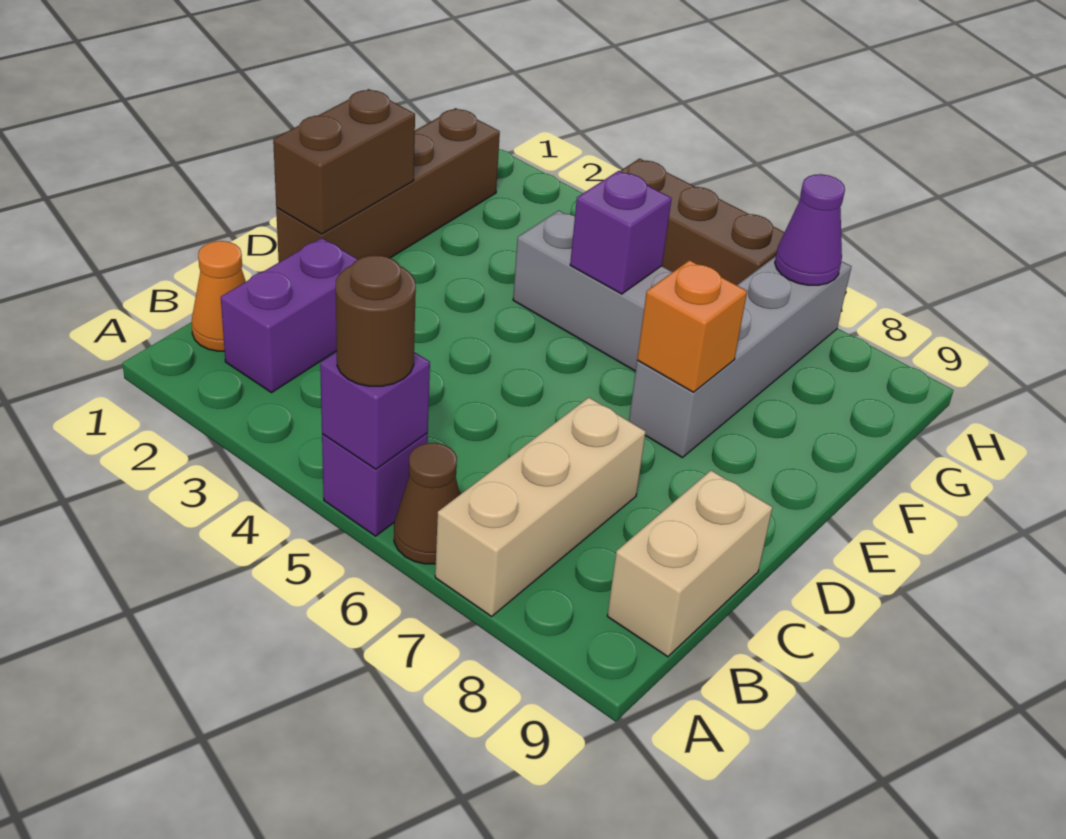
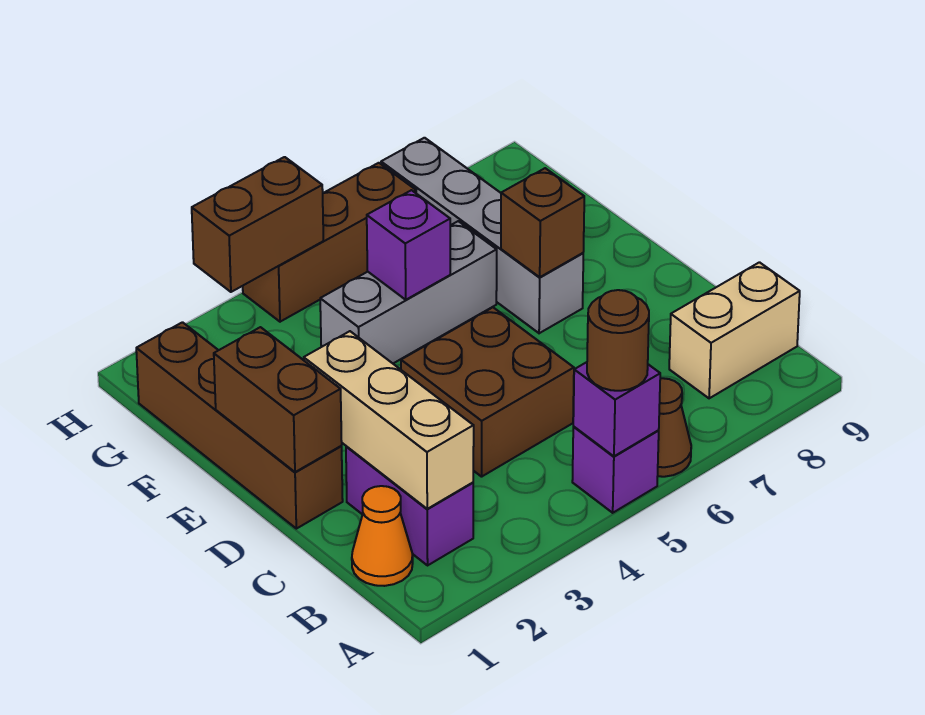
tan 1x3 brick [435,398,646,616] -> tan 1x3 brick moved to [304,331,474,509]
tan 1x2 brick [607,470,773,657] -> tan 1x2 brick turned to [669,262,800,398]
none -> brown 2x2 brick [401,308,574,477]
orange 1x1 brick [637,260,747,392] -> brown 1x1 brick [501,168,584,277]
none -> brown 1x2 brick [192,157,323,292]
purple 1x1 cone [775,174,845,285] -> none

